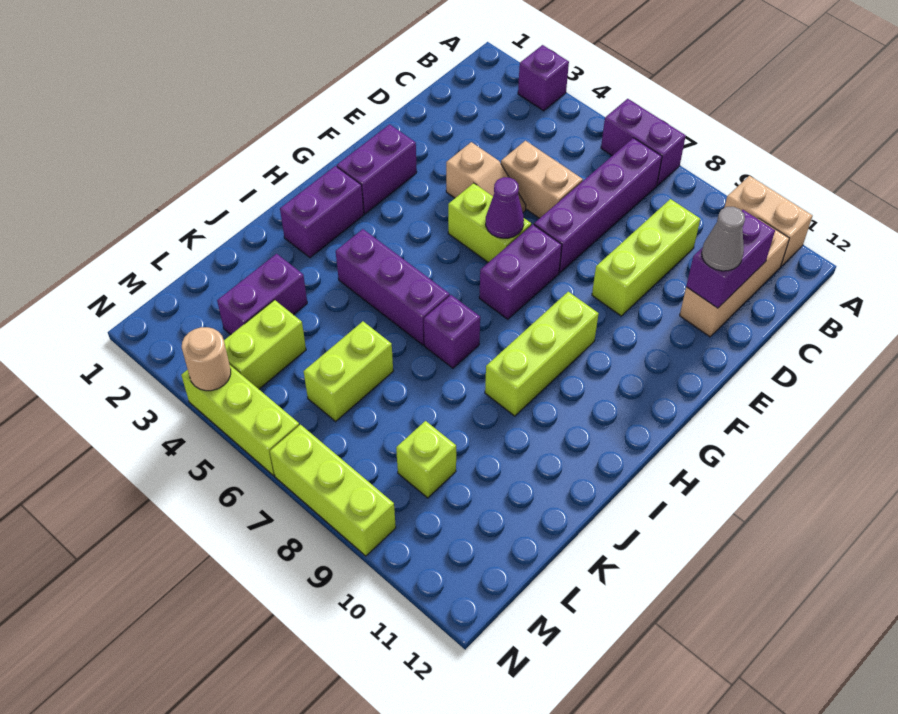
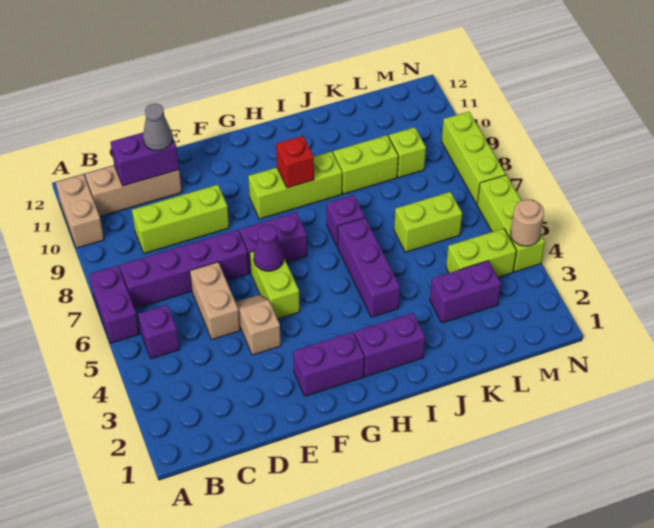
purple 1x1 brick [518,45,569,111] -> purple 1x1 brick moved to [138,305,180,359]
none -> red 1x1 brick [276,136,314,188]
none -> lime 1x2 brick [333,135,398,194]

